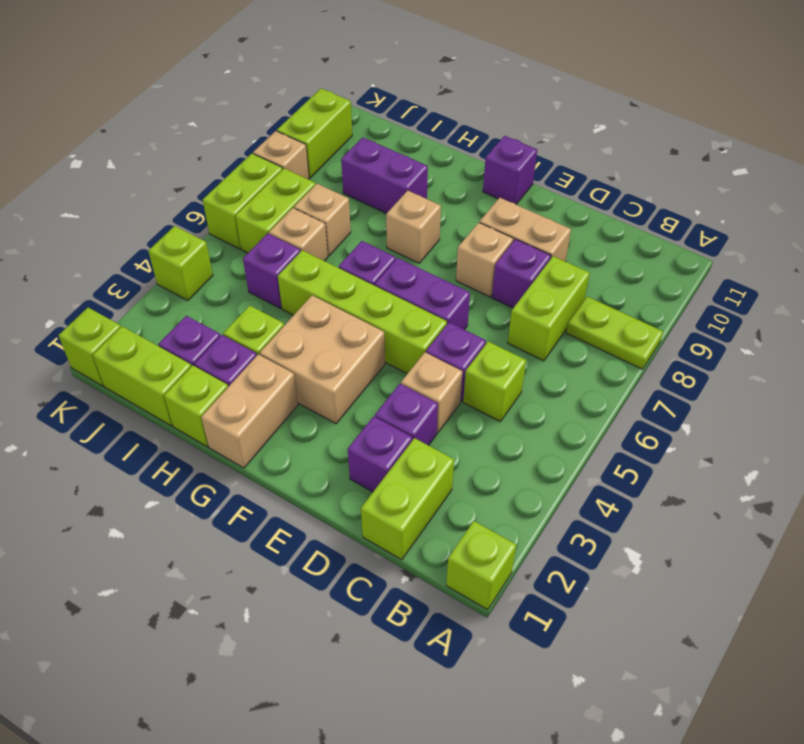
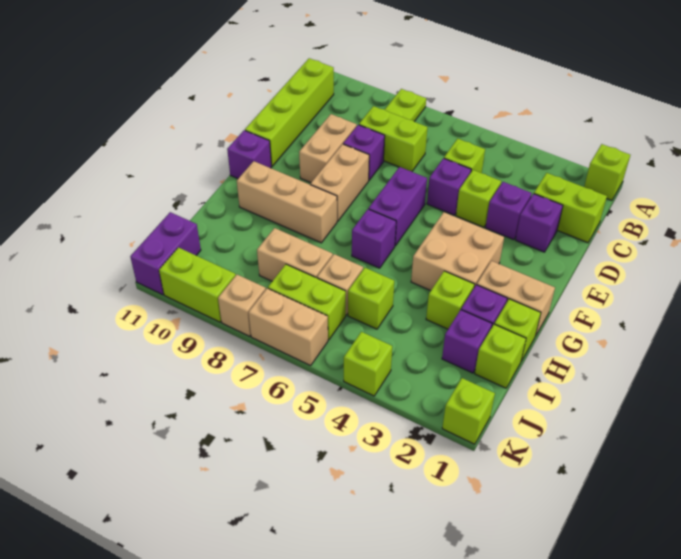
tan 1x1 brick [401,352,463,433] -> lime 1x1 brick [456,170,501,227]
lime 1x4 brick [278,250,447,374] -> lime 1x4 brick moved to [245,58,334,166]
tan 1x1 brick [456,223,513,297] -> tan 1x2 brick [310,144,369,221]
tan 1x1 brick [386,191,441,263] -> tan 1x3 brick [237,161,337,243]
purple 1x2 brick [341,137,428,213] -> purple 1x2 brick moved to [130,212,201,295]
lime 1x2 brick [93,326,191,426] -> lime 1x1 brick [475,324,526,388]
purple 1x1 brick [243,233,301,308] -> lime 1x1 brick [348,268,394,329]
tan 1x1 brick [294,184,351,256] -> tan 1x2 brick [257,228,333,281]
lime 1x2 brick [203,154,283,249] -> tan 1x2 brick [248,288,328,366]

